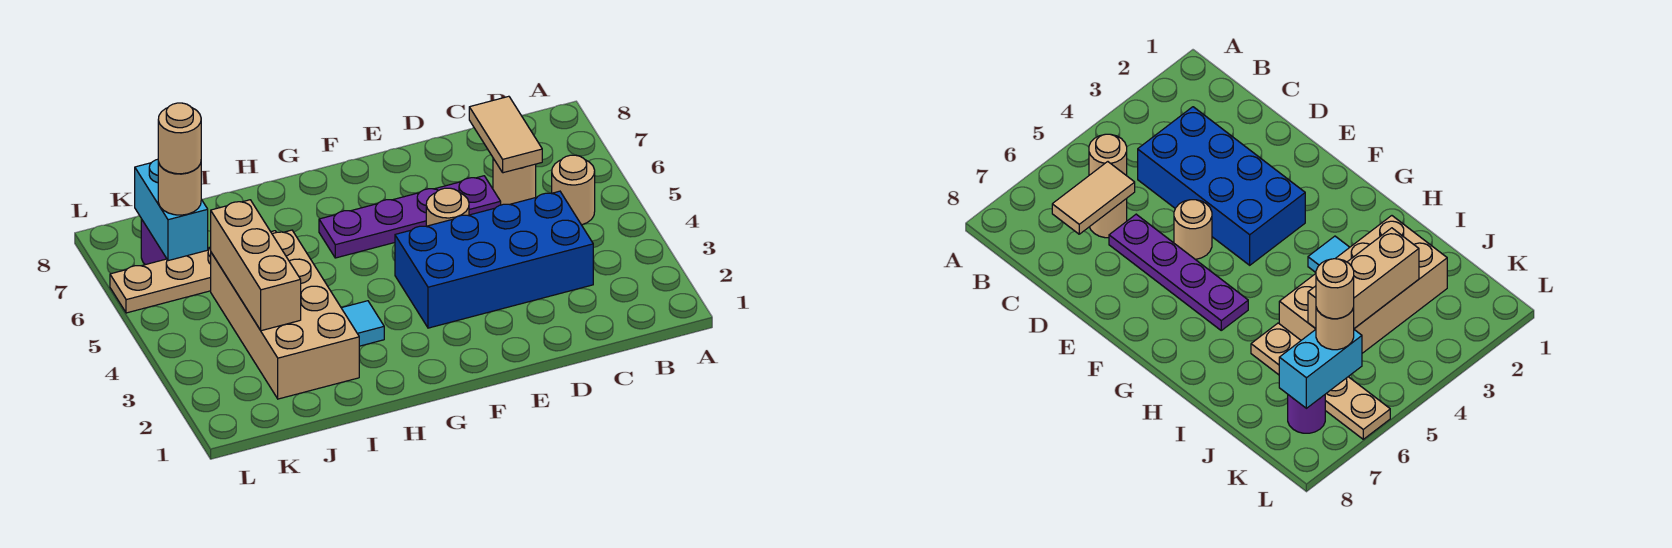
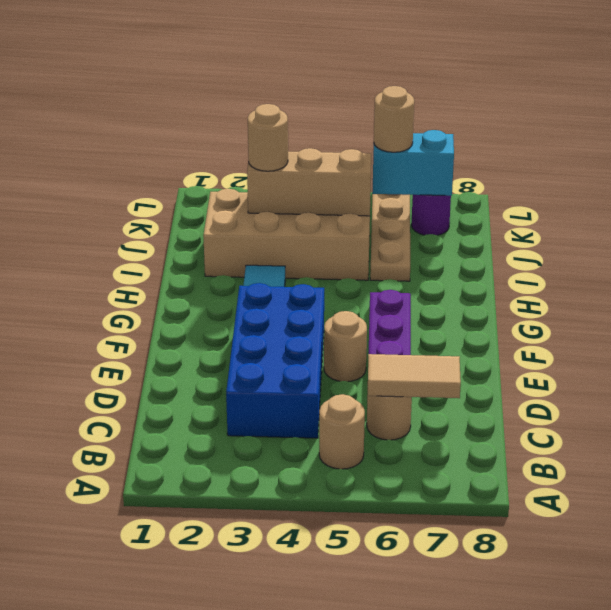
tan 1x1 round brick [158,103,201,174] -> tan 1x1 round brick moved to [248,104,288,171]

